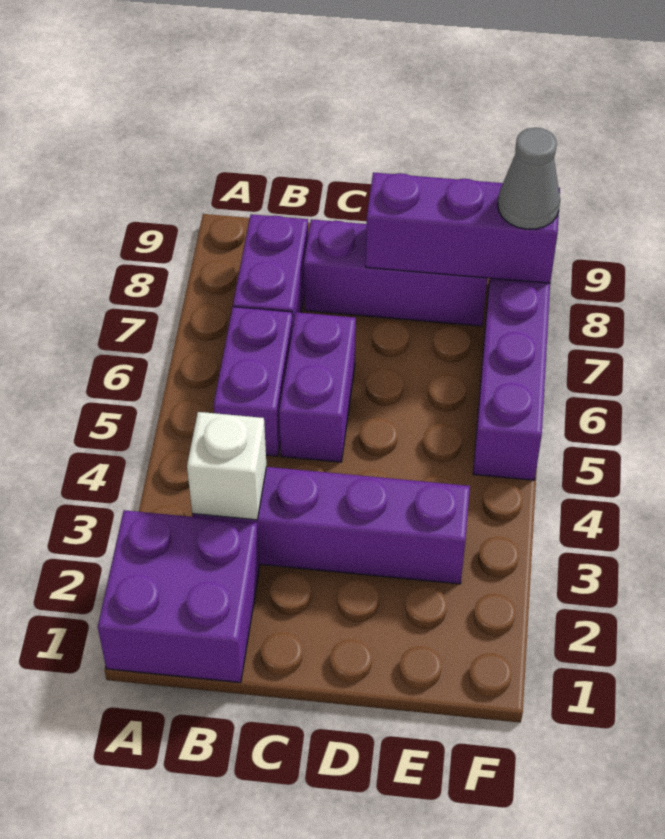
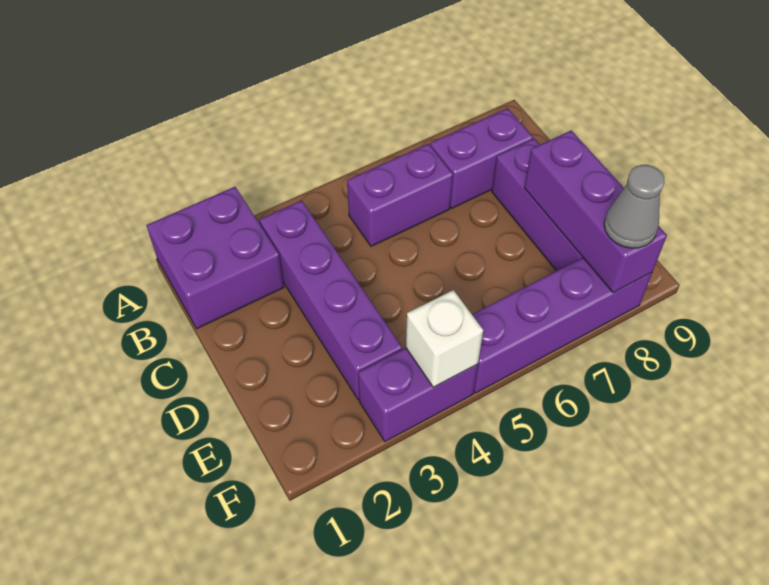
white 1x1 brick [187,412,267,520] -> white 1x1 brick moved to [406,290,483,387]
purple 1x2 brick [279,312,356,462] -> purple 1x2 brick moved to [358,348,478,442]

